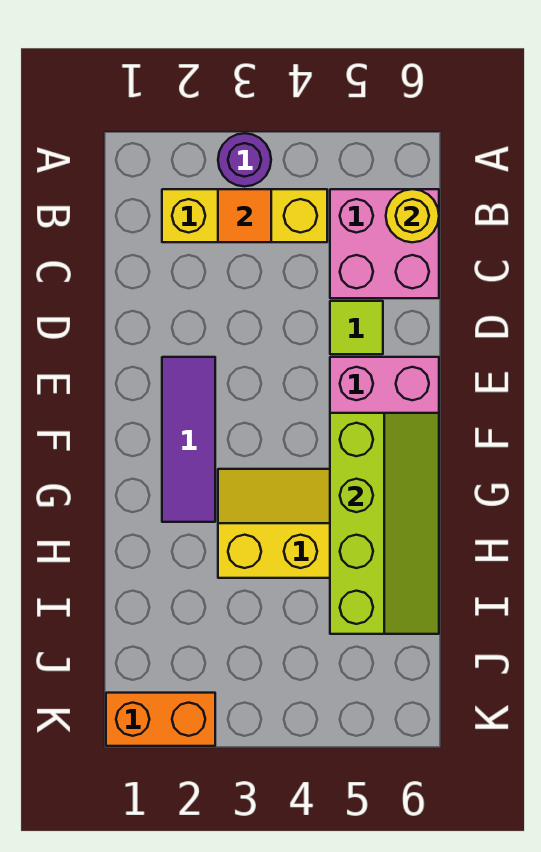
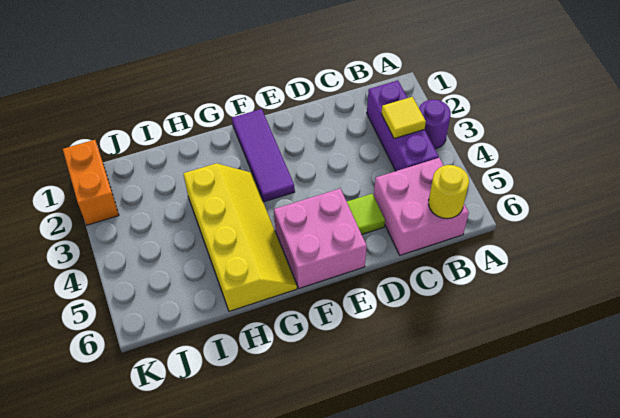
yellow 1x3 brick [162,189,327,242] -> purple 1x3 brick [367,81,439,171]
orange 1x1 tile [218,189,271,242] -> yellow 1x1 tile [381,97,426,139]
purple 1x3 tile [162,357,215,522] -> purple 1x3 tile turned to [232,109,295,202]
lime 2x4 slope [330,413,439,634] -> none

